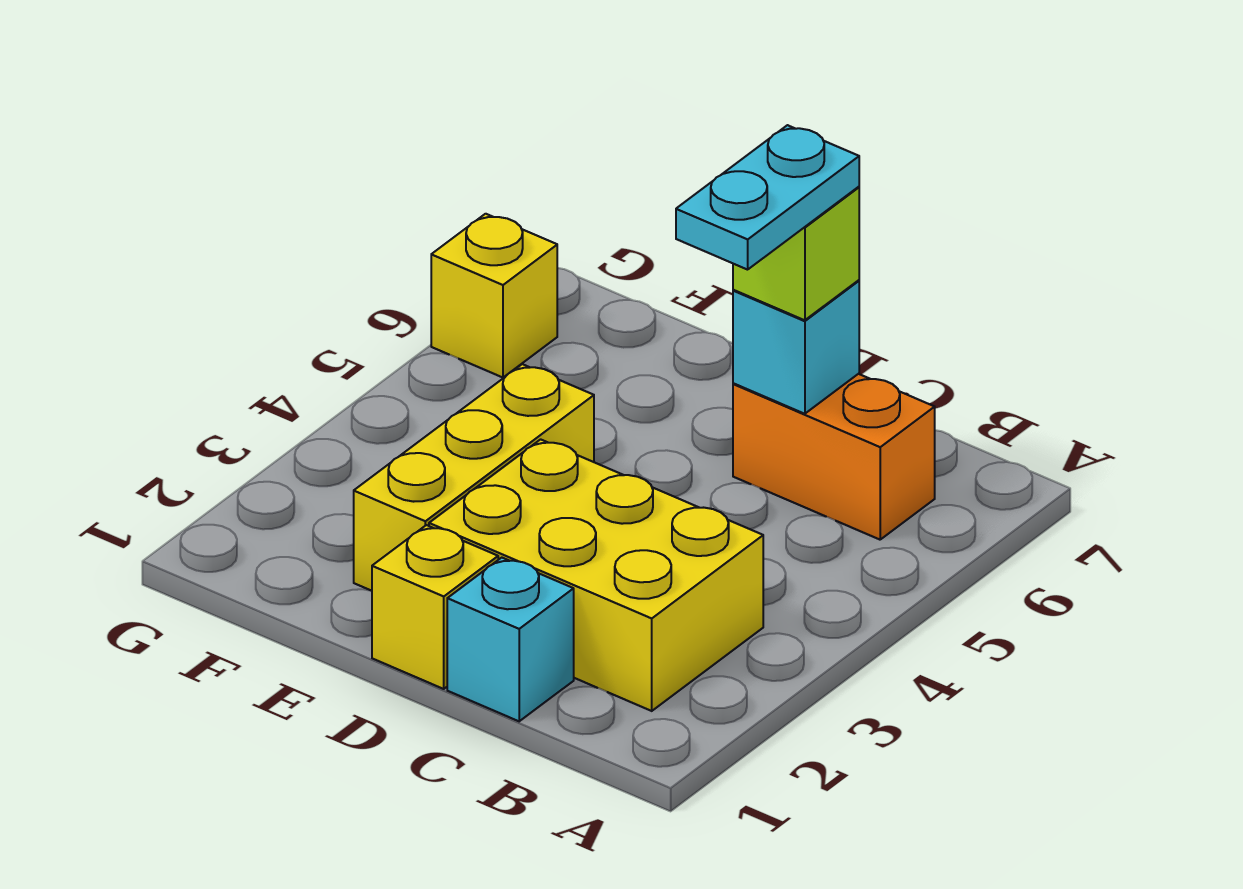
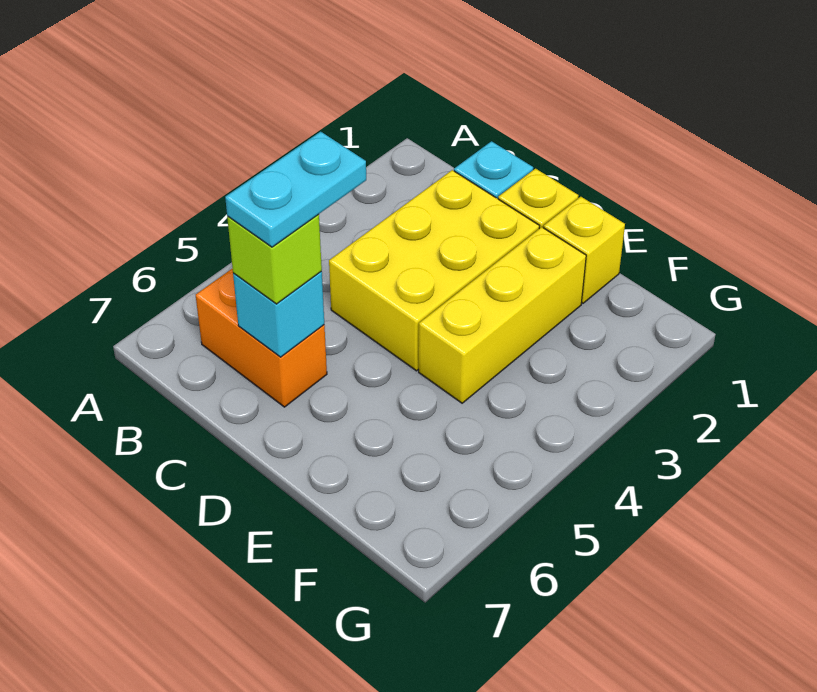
yellow 2x3 brick [429,439,763,711] -> yellow 2x3 brick turned to [329,170,539,371]
yellow 1x1 brick [431,214,557,378] -> yellow 1x1 brick moved to [544,197,625,303]

